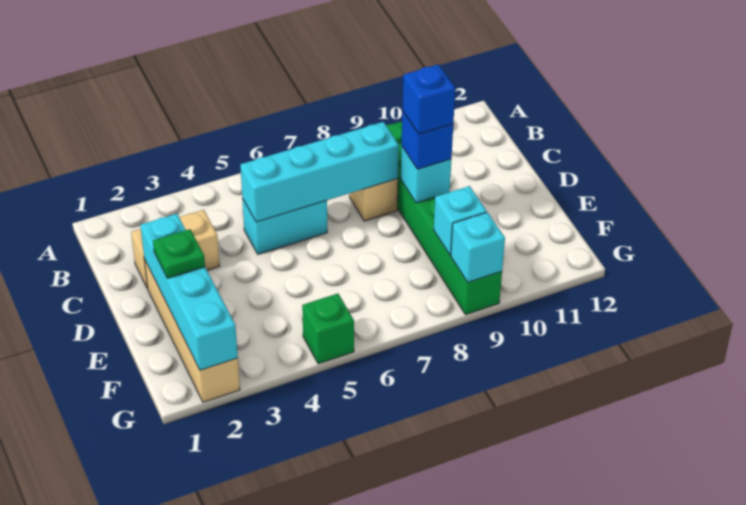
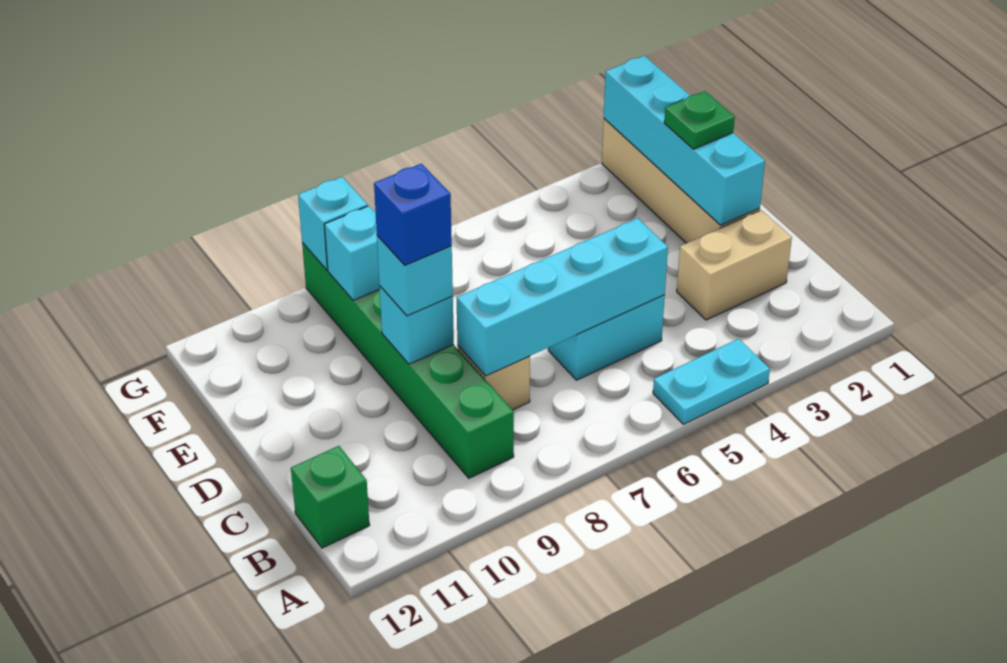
none -> cyan 1x2 plate [653,339,770,424]
blue 1x1 brick [402,111,453,169] -> cyan 1x1 brick [377,236,453,316]
green 1x1 brick [302,294,354,364] -> green 1x1 brick moved to [291,446,370,548]

